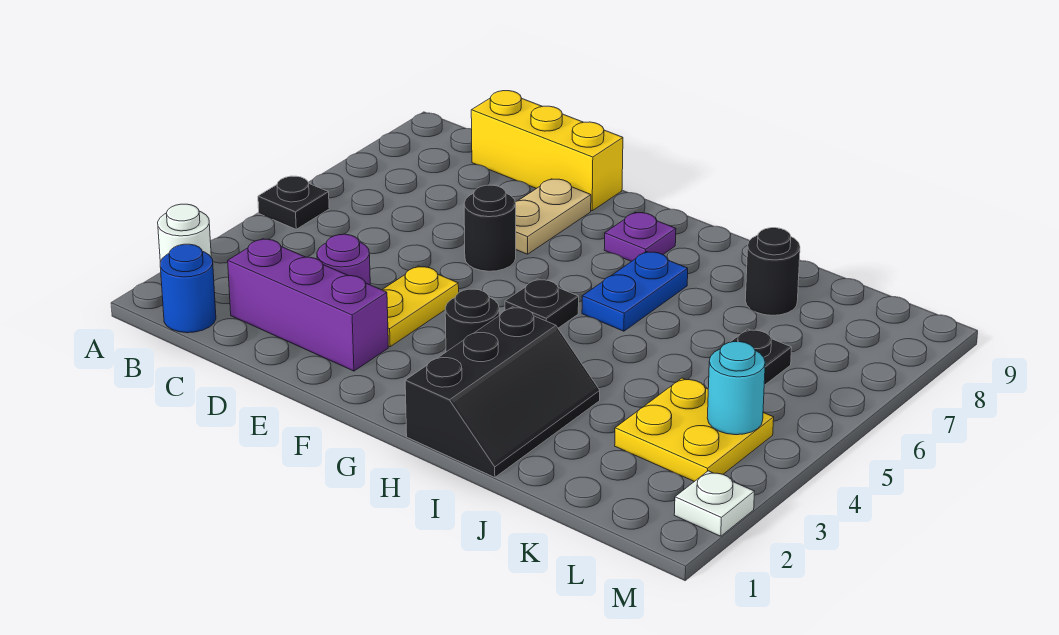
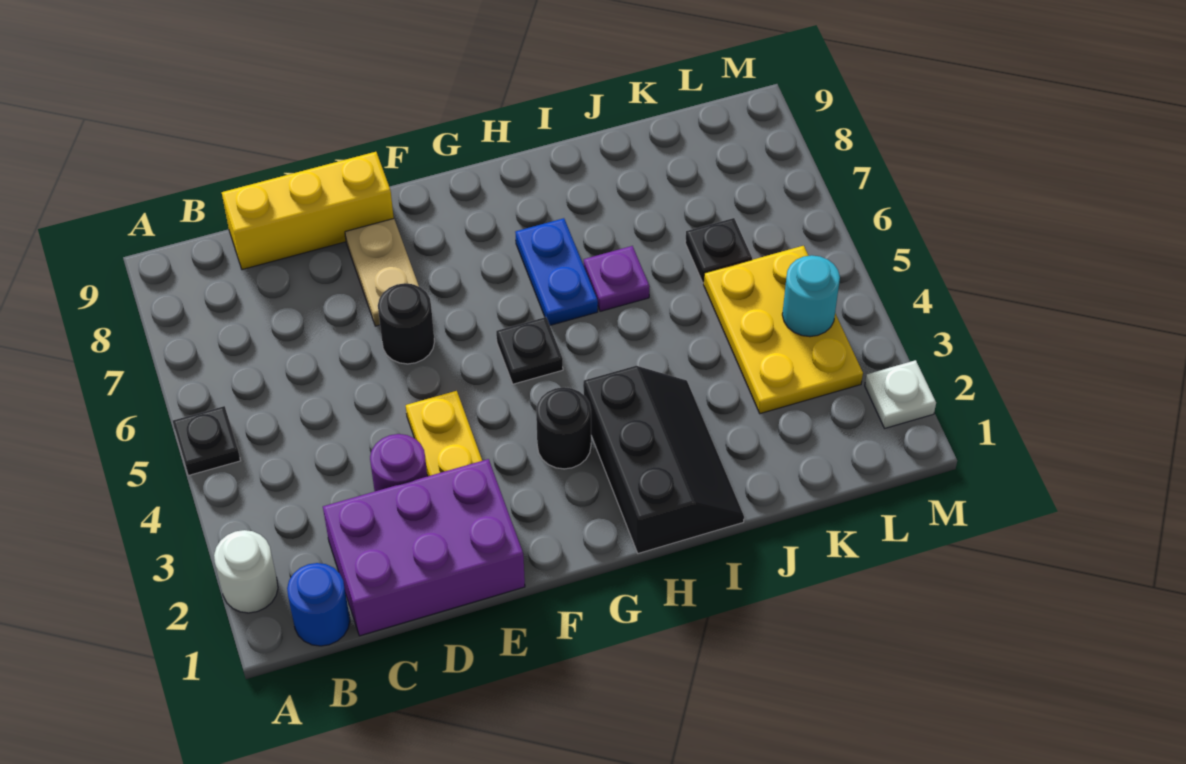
purple 1x3 brick [228,239,388,371] -> purple 2x3 brick [323,459,525,636]
purple 1x1 plate [604,212,676,262] -> purple 1x1 plate moved to [584,246,650,311]
black 1x1 round brick [745,228,800,315] -> none
yellow 2x2 plate [615,378,774,482] -> yellow 2x3 plate [704,246,863,414]

